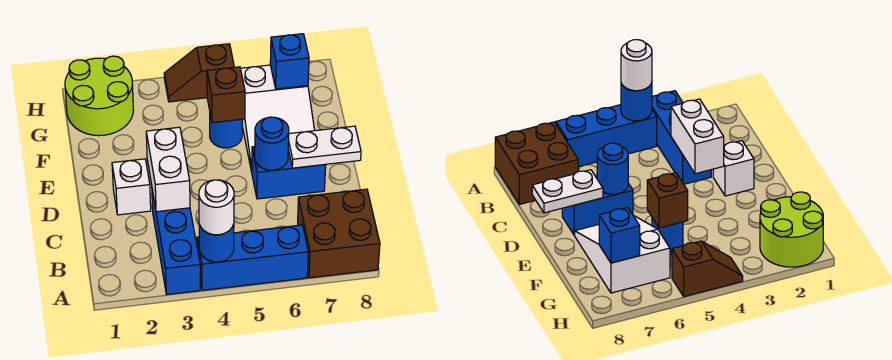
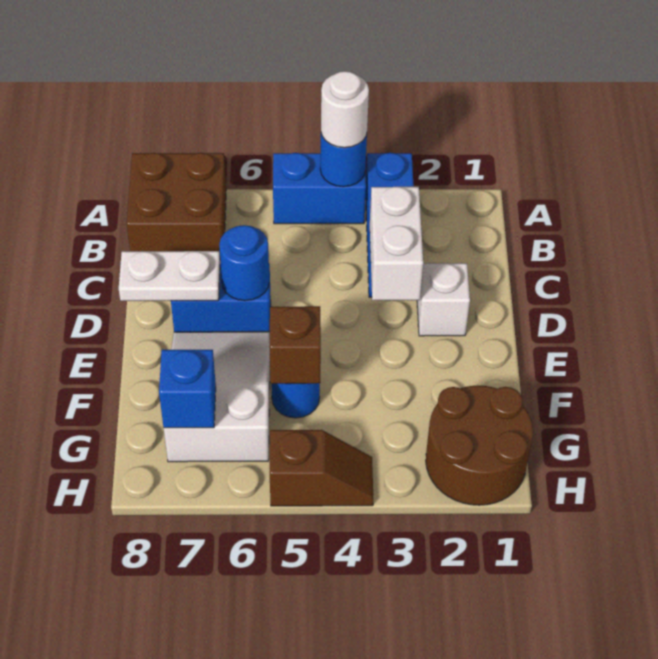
blue 1x3 brick [197,225,308,290] -> blue 1x2 brick [273,153,366,224]
lime 2x2 round brick [65,56,134,136] -> brown 2x2 round brick [426,386,533,505]

